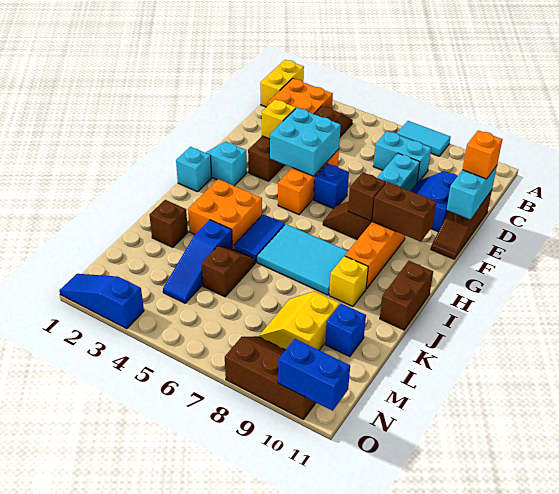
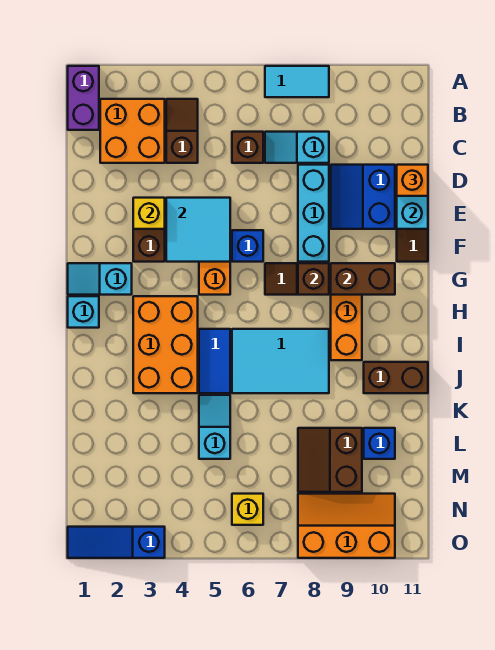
yellow 1x2 brick [260,60,304,107] -> purple 1x2 brick [68,66,99,130]
cyan 1x2 brick [373,131,431,182] -> cyan 1x2 slope [265,132,329,163]
cyan 2x2 brick [270,108,341,176] -> cyan 2x2 tile [166,198,230,262]
orange 2x2 brick [188,179,262,249] -> orange 2x3 brick [133,296,198,393]
brown 1x2 brick [380,261,433,330] -> brown 1x2 brick turned to [364,362,428,393]
yellow 1x1 brick [329,256,368,307] -> yellow 1x1 brick moved to [232,494,263,525]
brown 1x1 brick [150,200,188,247] -> brown 1x1 brick moved to [232,132,263,163]
blue 1x3 slope [163,220,232,303] -> none
brown 1x2 slope [201,246,256,297] -> cyan 1x2 slope [199,395,230,459]
yellow 2x2 slope [259,291,340,350] -> brown 2x2 slope [298,428,362,492]
brown 2x3 slope [225,336,316,420] -> orange 2x3 slope [298,494,395,558]
blue 1x2 brick [278,339,350,411] -> none

